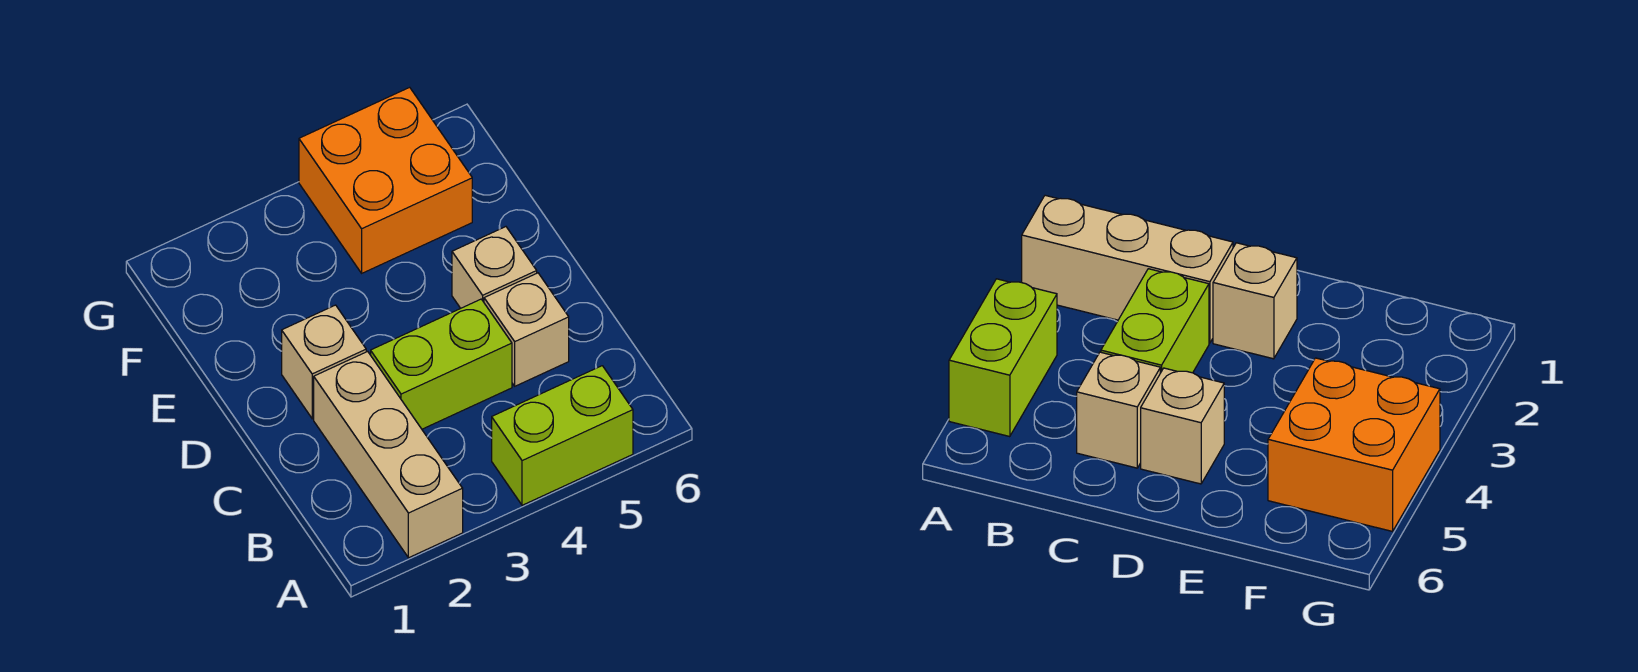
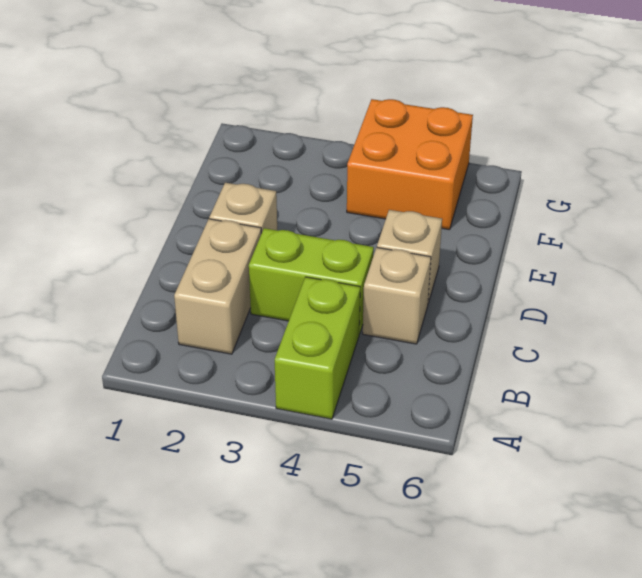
tan 1x3 brick [314,351,463,558] -> tan 1x2 brick [174,219,261,354]
lime 1x2 brick [492,366,633,505] -> lime 1x2 brick turned to [275,277,360,419]

